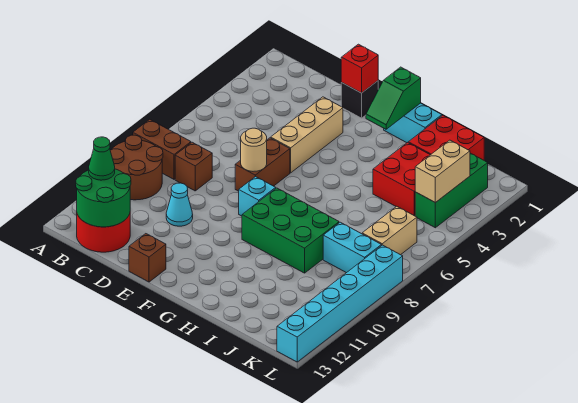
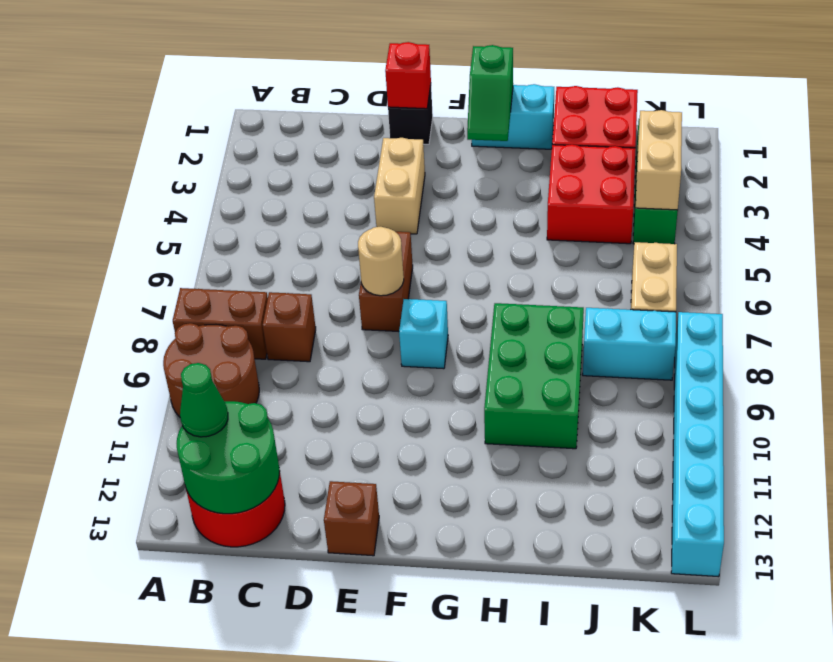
cyan 1x1 cone [166,183,193,226] -> none
tan 1x3 brick [271,97,343,173] -> tan 1x2 brick [374,138,425,234]
green 2x3 brick [242,188,339,273] -> green 2x3 brick turned to [484,303,584,449]

